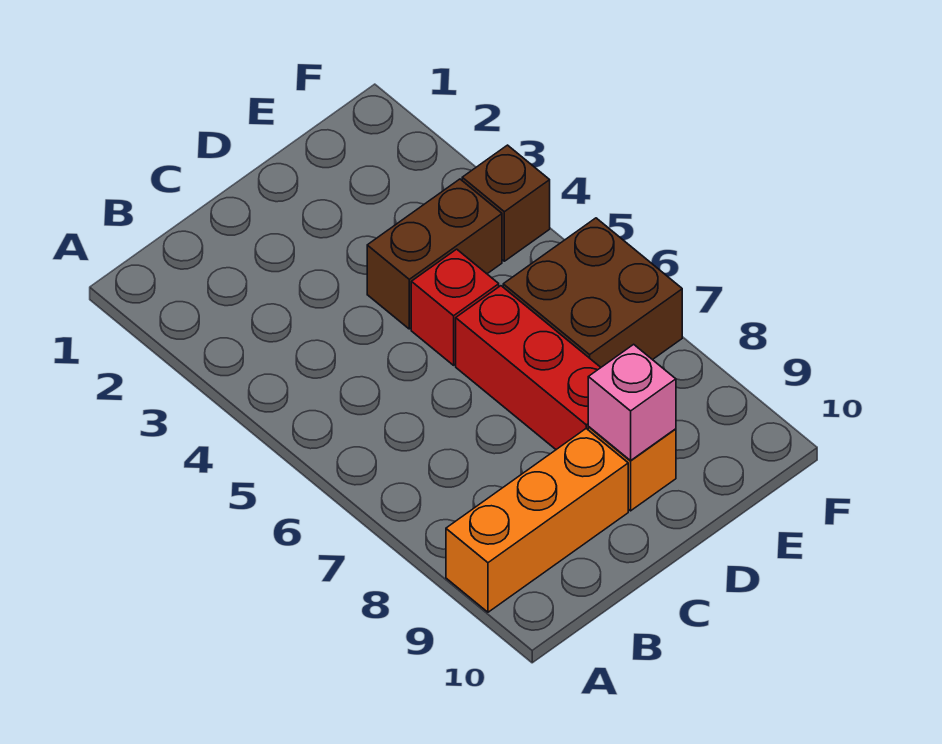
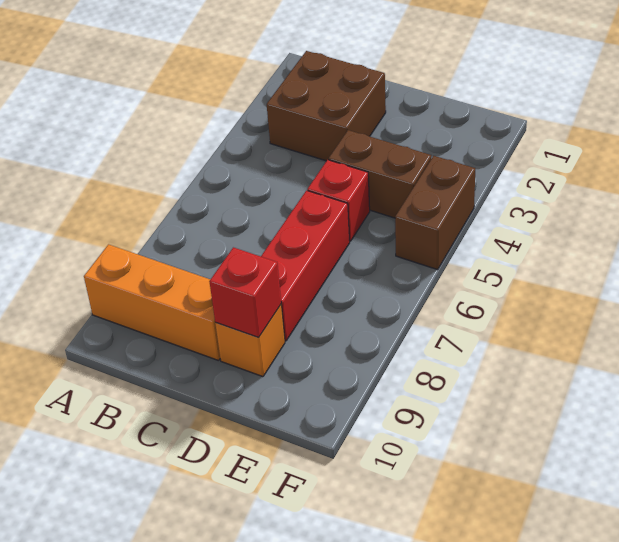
pink 1x1 brick [588,344,676,460] -> red 1x1 brick [209,247,281,337]
brown 2x2 brick [503,218,682,367] -> brown 2x2 brick moved to [267,51,386,161]
brown 1x1 brick [462,145,550,261] -> brown 1x2 brick [395,156,475,270]

